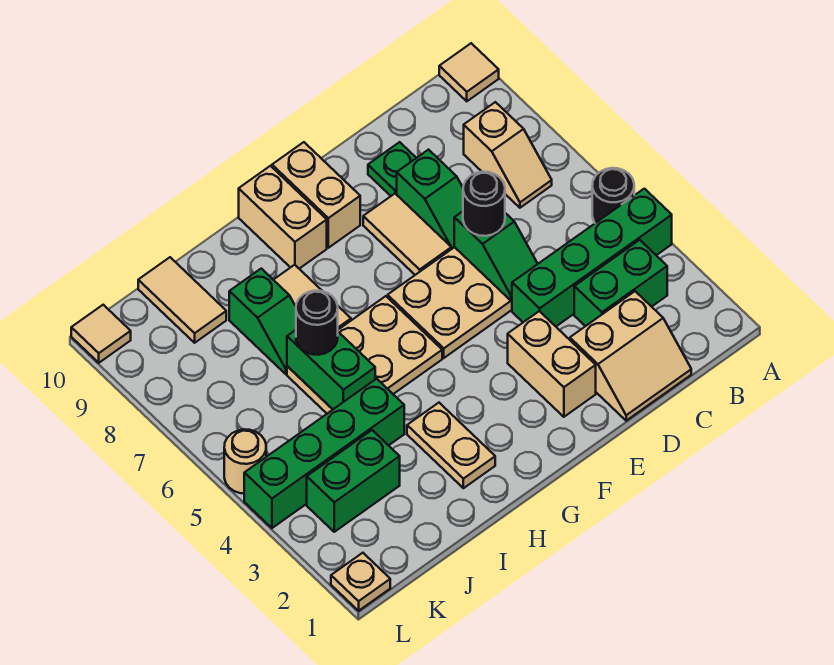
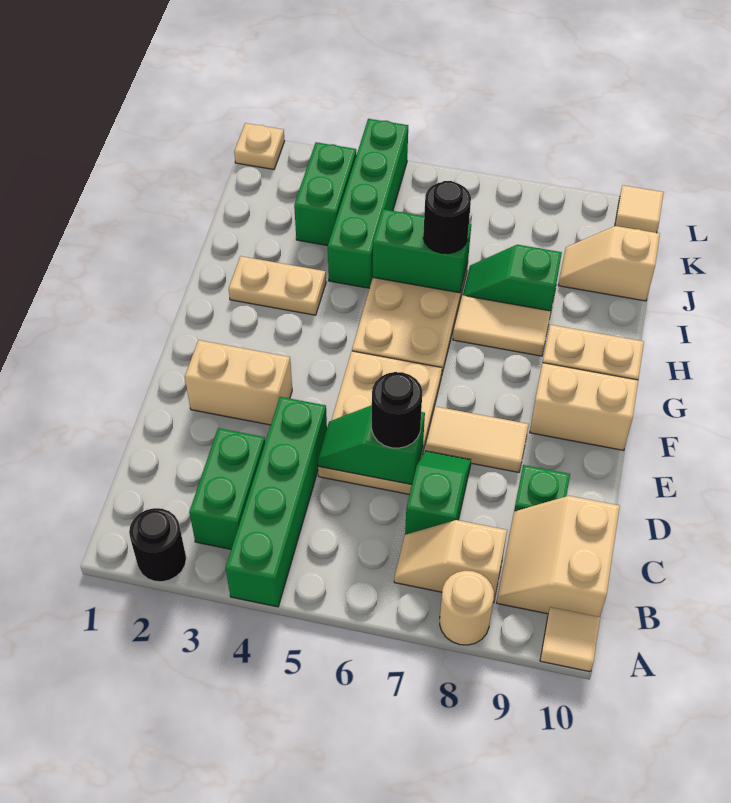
black 1x1 round brick [592,168,634,223] -> black 1x1 round brick moved to [129,508,186,582]
tan 2x2 slope [570,291,691,421] -> tan 2x2 slope moved to [497,496,620,617]
green 1x2 slope [397,150,463,249] -> green 1x2 slope turned to [405,451,471,535]
tan 1x2 tile [138,257,226,343] -> tan 1x2 slope [558,226,660,301]
tan 1x1 round brick [224,429,267,494] -> tan 1x1 round brick moved to [440,571,494,645]

